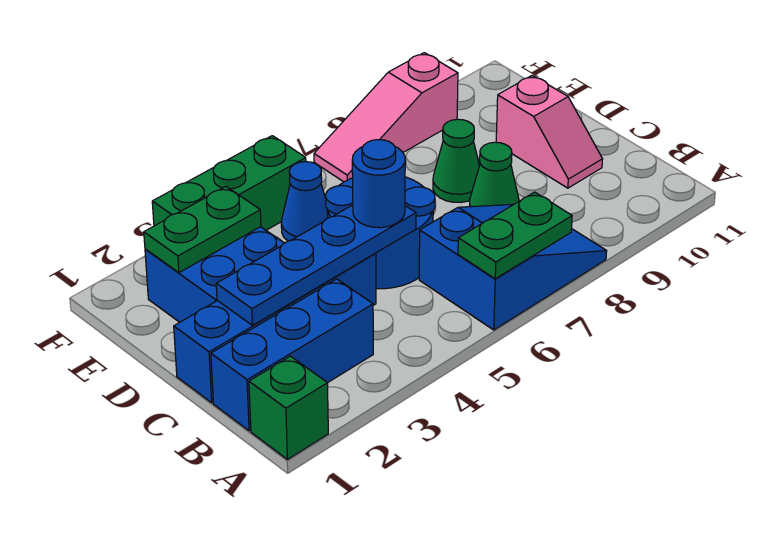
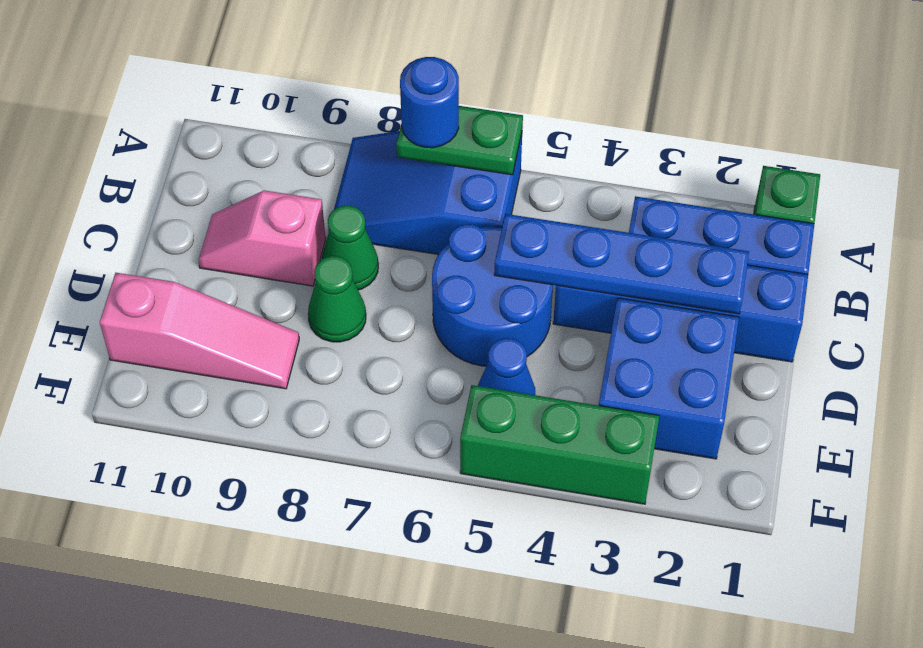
blue 1x1 round brick [352,140,405,228] -> blue 1x1 round brick moved to [400,57,459,148]
pink 1x2 slope [496,75,603,188] -> pink 1x2 slope turned to [198,190,326,286]
green 1x2 plate [144,187,261,273] -> none
pink 1x3 slope [314,53,458,182] -> pink 1x3 slope moved to [100,273,299,389]

